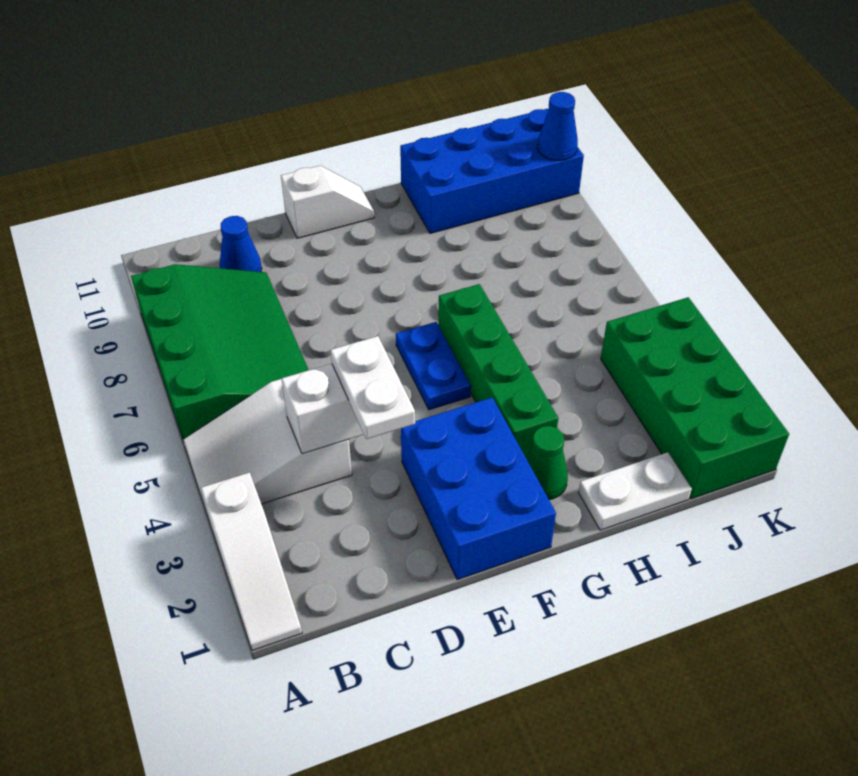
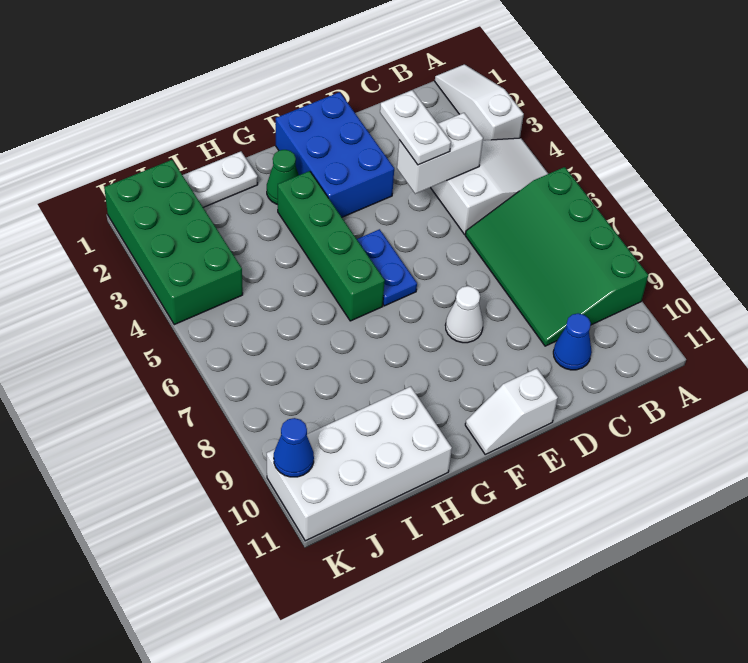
none -> white 1x1 cone [445,286,483,343]
blue 2x4 brick [400,108,584,233] -> white 2x4 brick [267,387,452,541]

